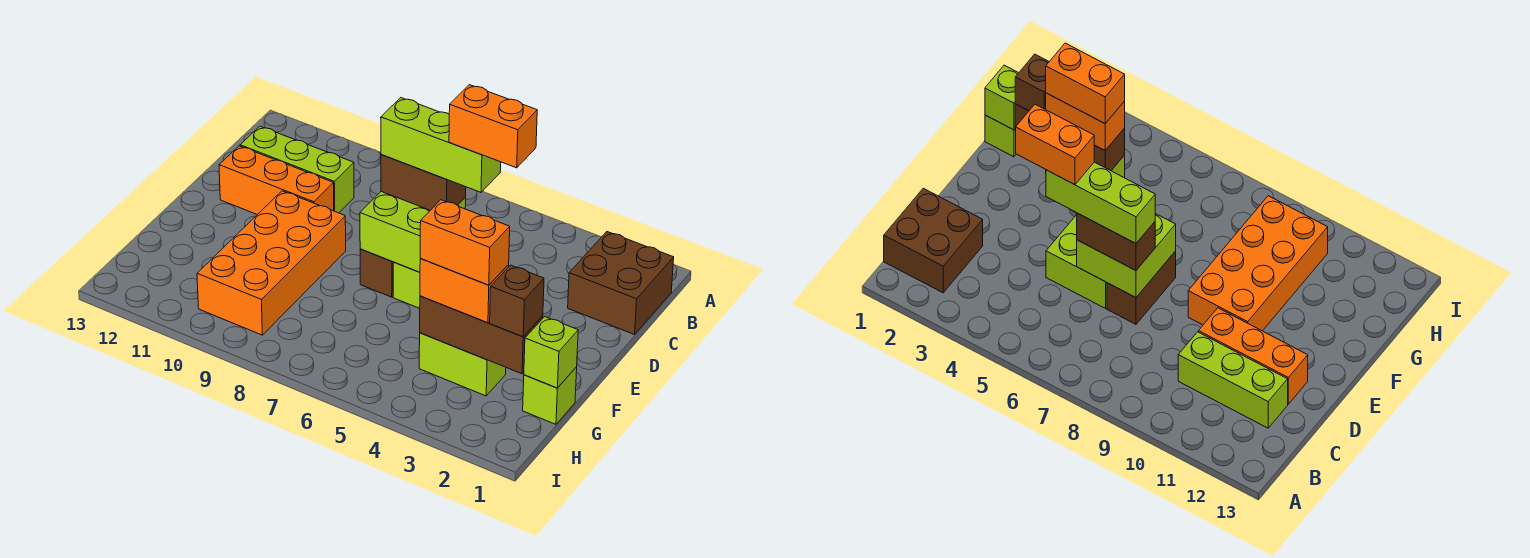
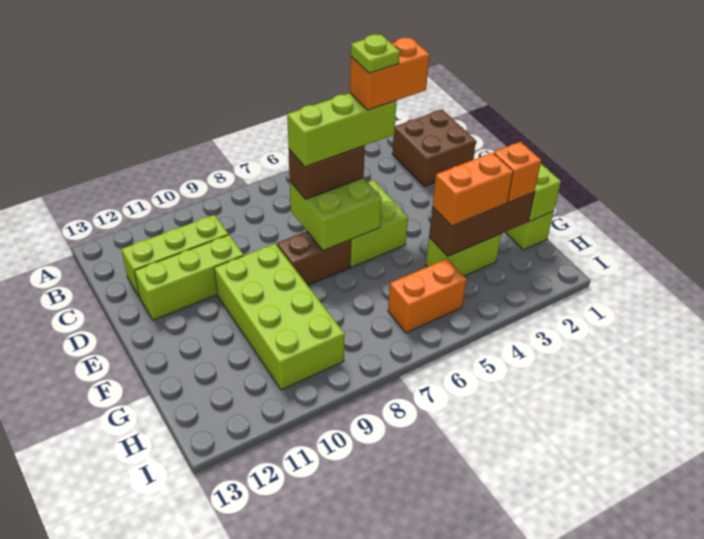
none -> lime 1x1 plate [351,34,400,73]
brown 1x2 brick [360,249,393,297] -> brown 1x2 brick turned to [277,231,351,285]
orange 1x3 brick [219,146,334,215] -> lime 1x3 brick [134,235,244,320]
orange 2x4 brick [197,191,346,335] -> lime 2x4 brick [214,244,345,390]
brown 1x1 brick [490,265,544,337] -> orange 1x1 brick [494,142,541,203]
orange 1x2 brick [420,200,510,285] -> orange 1x2 brick moved to [388,259,466,333]

